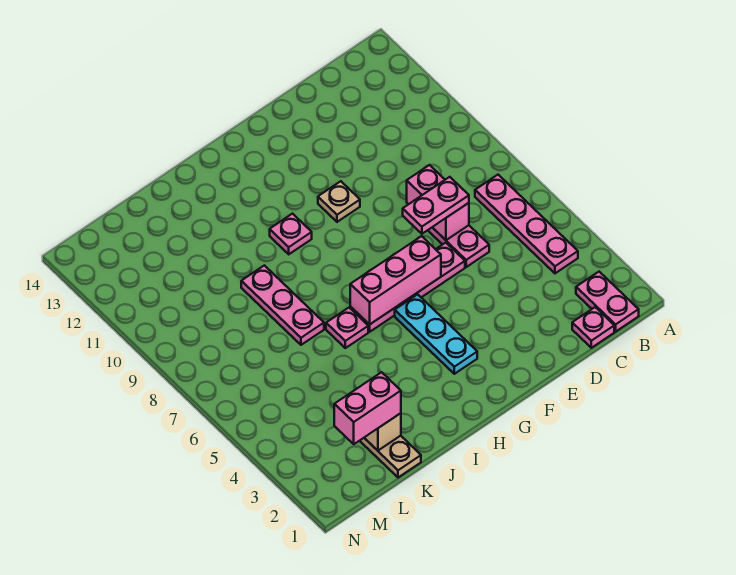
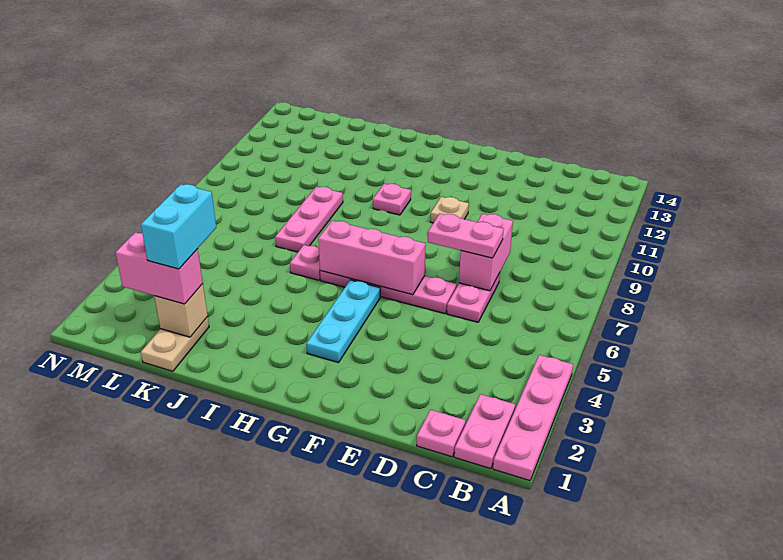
pink 1x4 plate [475,175,578,273] -> pink 1x4 plate moved to [493,355,573,481]
none -> cyan 1x2 brick [141,184,216,269]

